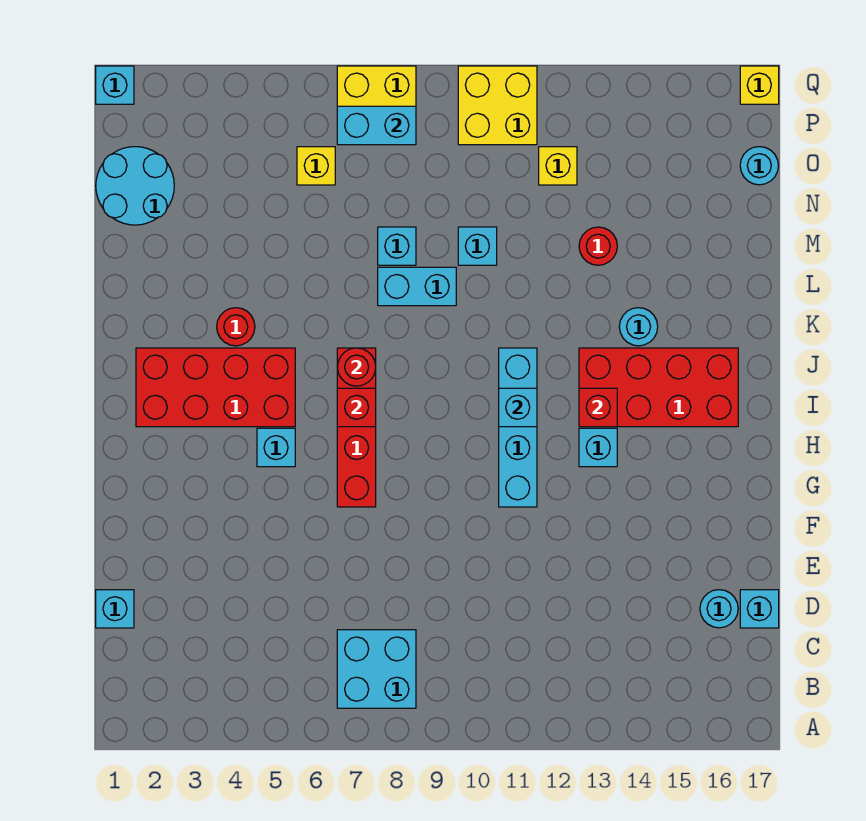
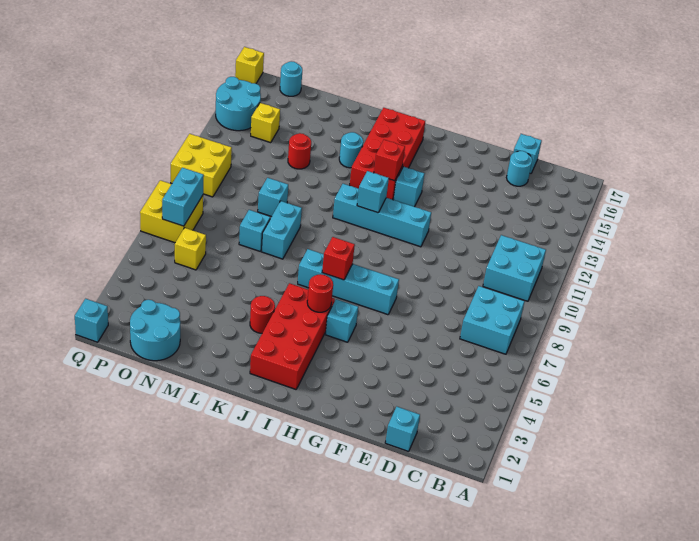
none -> cyan 2x2 brick [483,235,546,301]
red 1x4 brick [337,348,376,507] -> cyan 1x4 brick [298,249,399,315]
red 1x1 round brick [337,348,376,386] -> red 1x1 round brick moved to [307,274,333,312]
yellow 1x1 brick [539,147,577,185] -> yellow 1x1 brick moved to [251,103,280,143]
none -> cyan 2x2 round brick [216,77,261,131]

